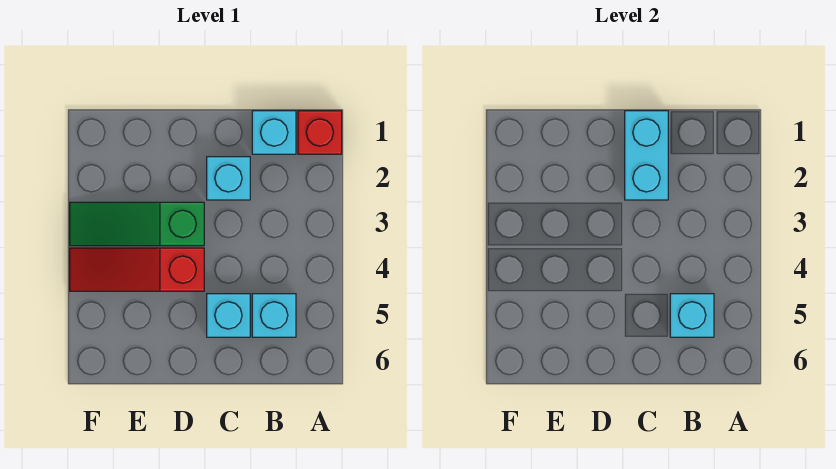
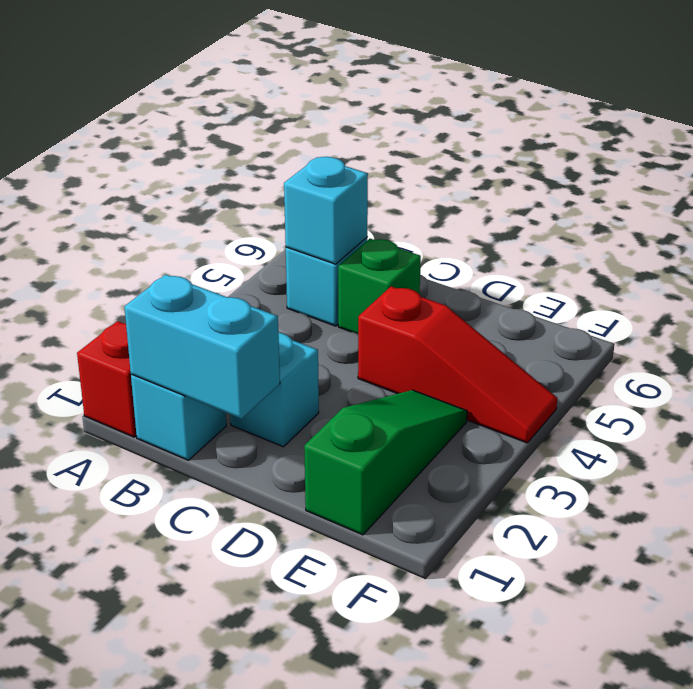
cyan 1x2 brick [625,111,668,200] -> cyan 1x2 brick turned to [124,275,280,419]
cyan 1x1 brick [207,294,250,337] -> green 1x1 brick [338,239,421,334]
green 1x3 slope [70,202,204,246] -> green 1x3 slope turned to [304,390,467,535]

